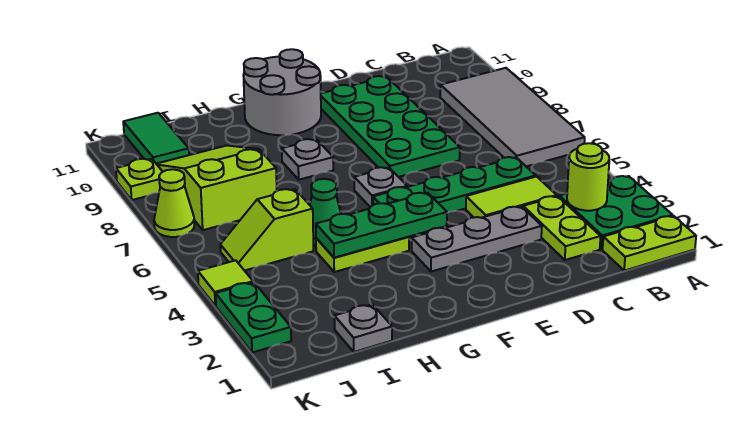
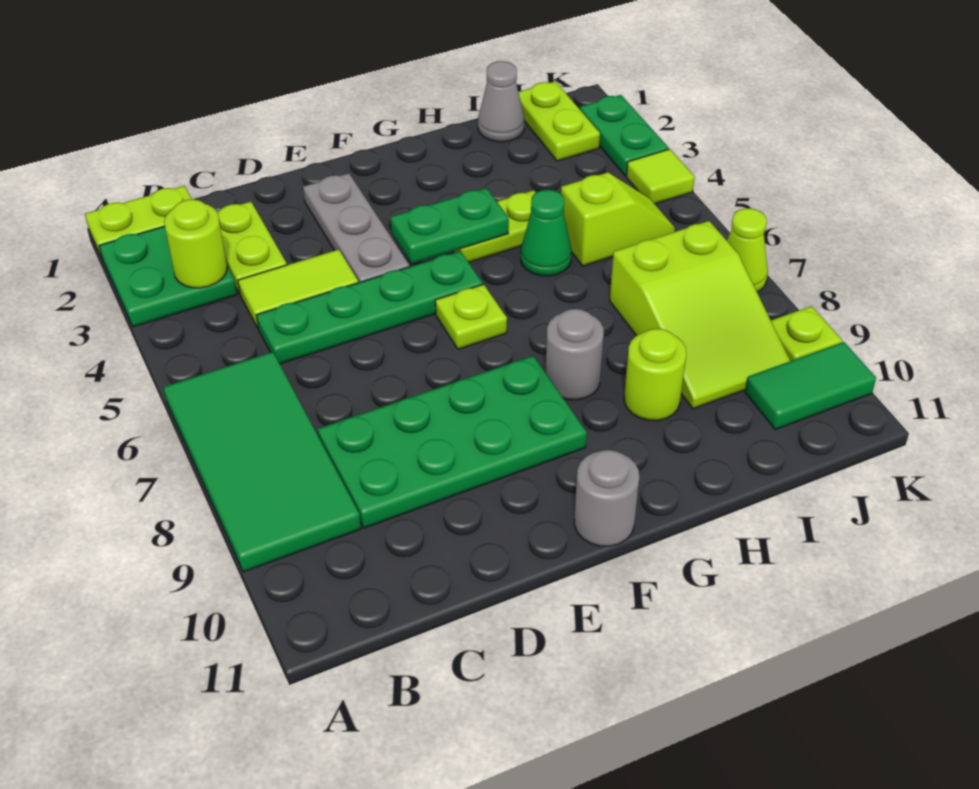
grey 2x4 tile [440,68,585,166] -> green 2x4 tile [163,352,361,572]
grey 1x3 plate [412,206,542,272] -> grey 1x3 plate turned to [303,173,410,283]
green 2x4 plate [321,76,460,177] -> green 2x4 plate turned to [318,356,587,528]
green 1x3 plate [316,193,447,258] -> green 1x2 plate [391,188,509,264]
grey 1x1 plate [354,167,407,207] -> lime 1x1 plate [435,284,507,349]
grey 2x2 round brick [243,49,321,135] -> grey 1x1 round brick [574,450,639,546]
grey 1x1 plate [282,139,333,180] -> grey 1x1 round brick [545,309,604,400]
none -> lime 1x1 round brick [624,329,686,421]
grey 1x1 plate [334,304,392,352] -> grey 1x1 cone [478,61,524,142]
none -> lime 1x2 plate [518,81,600,161]
green 1x2 tile [123,113,189,164] -> green 1x2 tile turned to [745,342,876,429]

